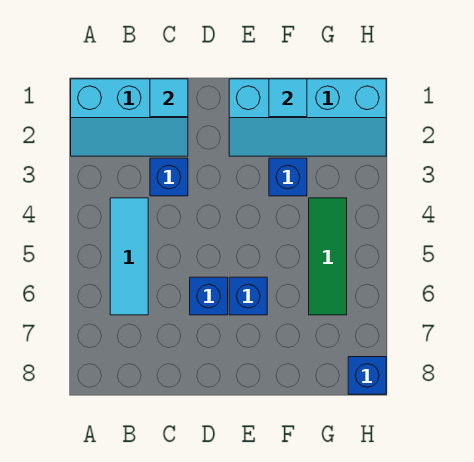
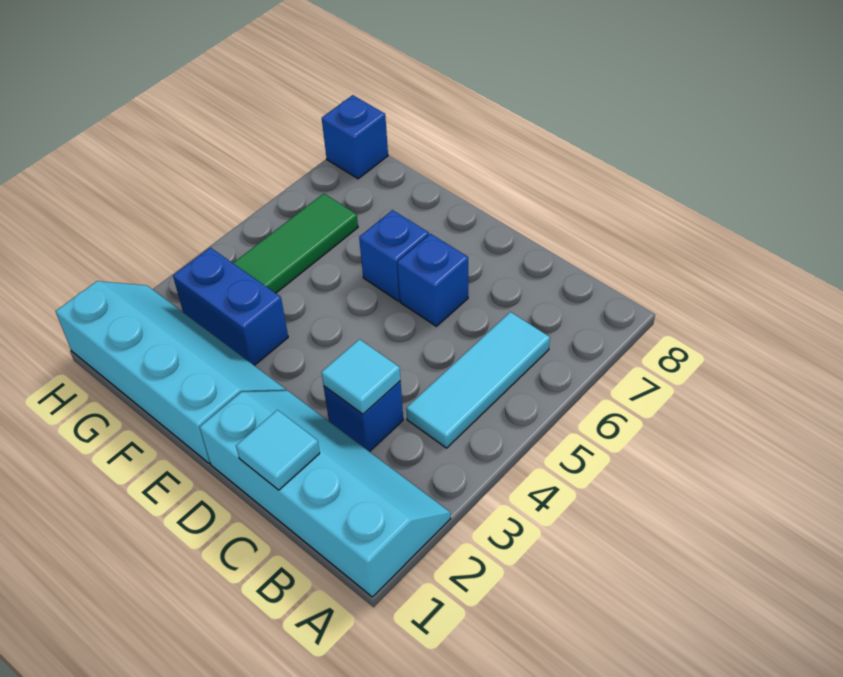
cyan 2x3 slope [71,79,188,156] -> cyan 2x4 slope [200,391,451,597]
cyan 1x1 tile [269,79,307,117] -> cyan 1x1 tile moved to [321,339,400,414]
blue 1x1 brick [269,158,307,196] -> blue 1x2 brick [173,247,288,365]

